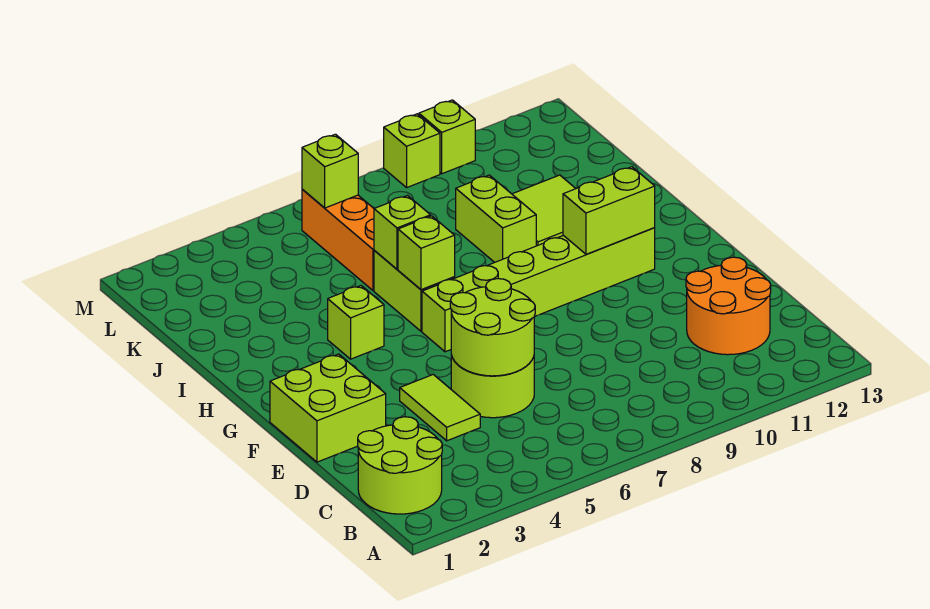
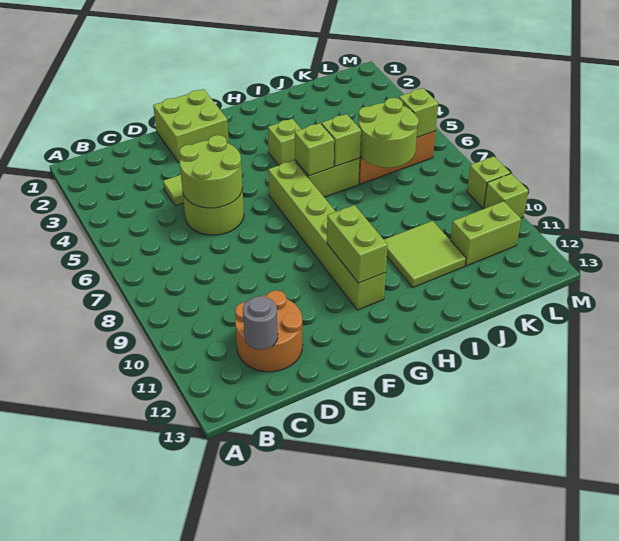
lime 2x2 round brick [358,417,442,514] -> lime 2x2 round brick moved to [358,98,419,168]
none -> grey 1x1 round brick [243,296,278,350]
lime 1x2 brick [456,175,536,262] -> lime 1x2 brick moved to [451,201,521,266]

